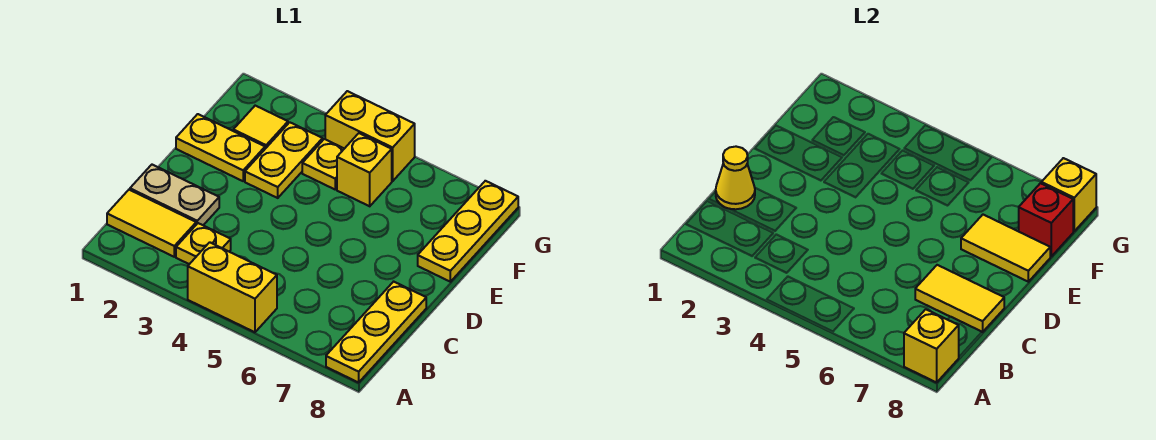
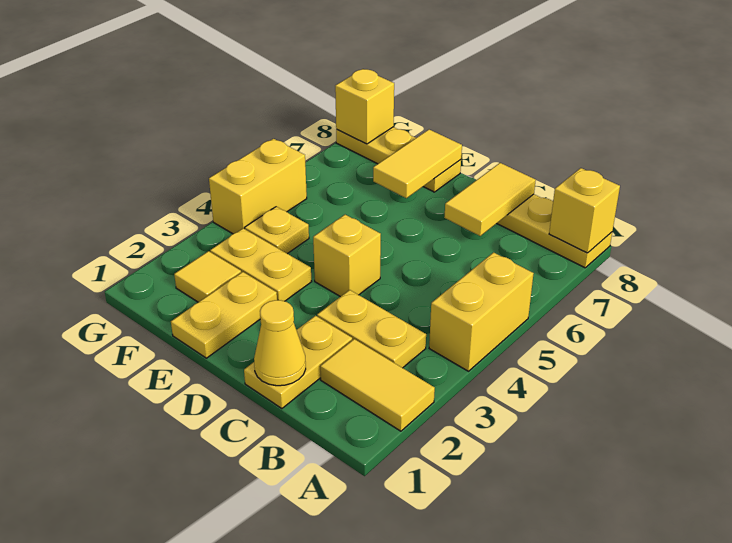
yellow 1x2 tile [107,190,196,257] -> yellow 1x2 tile turned to [320,339,435,431]
yellow 1x1 plate [176,223,231,264] -> yellow 1x2 plate [317,290,426,368]
tan 1x2 plate [130,165,219,225] -> yellow 1x2 plate [244,316,352,409]
yellow 1x1 brick [337,133,392,206] -> yellow 1x1 brick moved to [313,215,381,297]
red 1x1 brick [1019,183,1073,256] -> none

